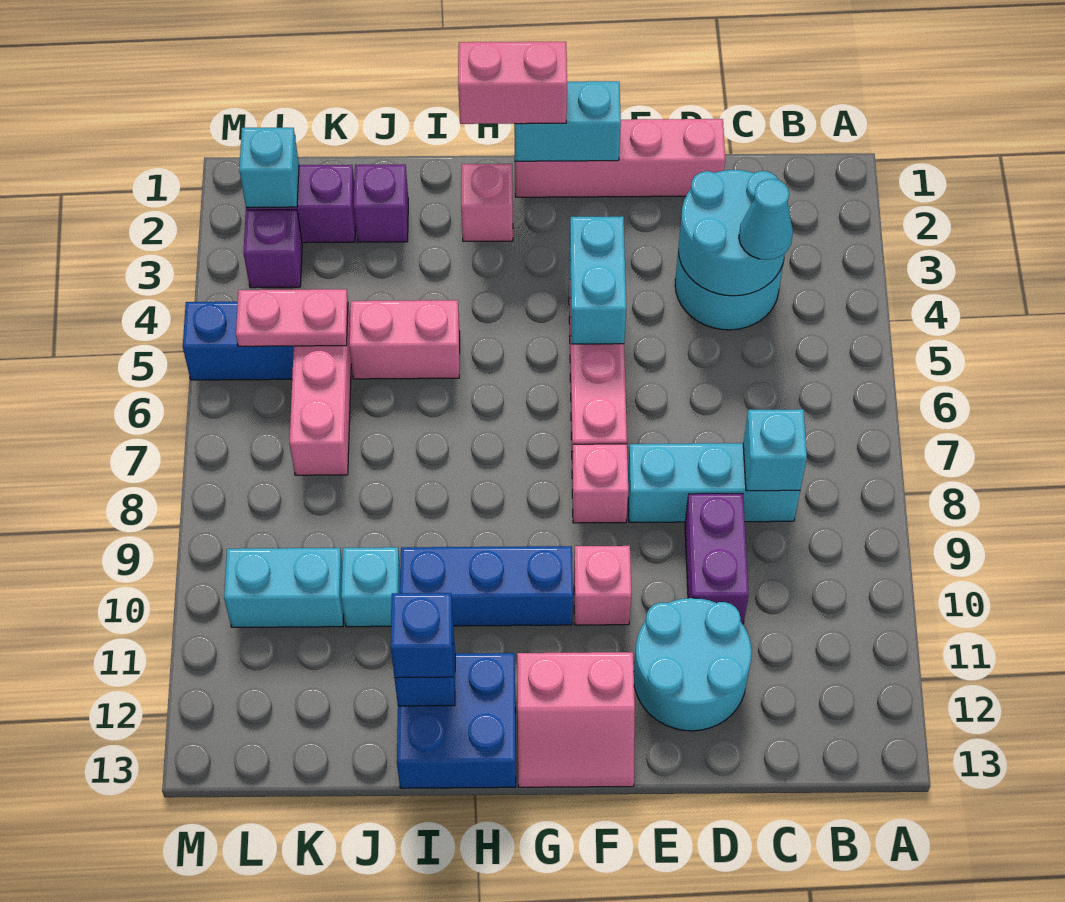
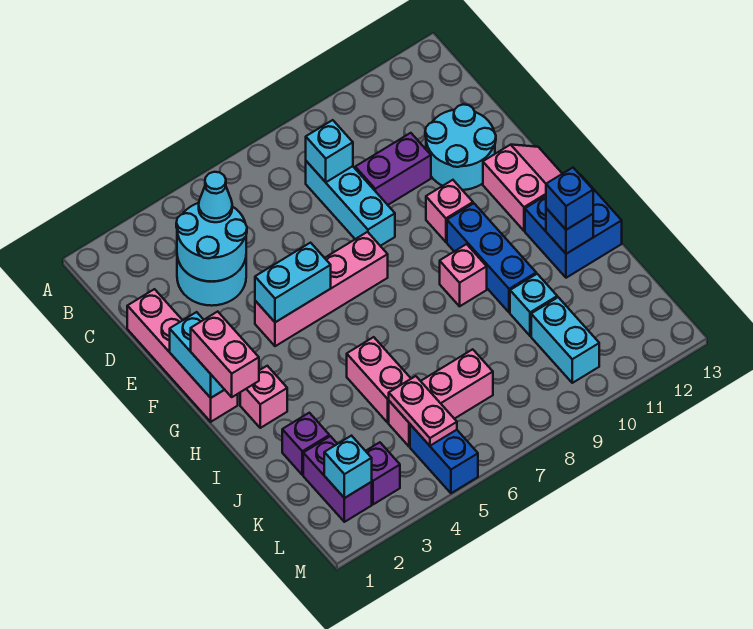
pink 1x1 brick [572,444,628,523] -> pink 1x1 brick moved to [440,244,487,306]

